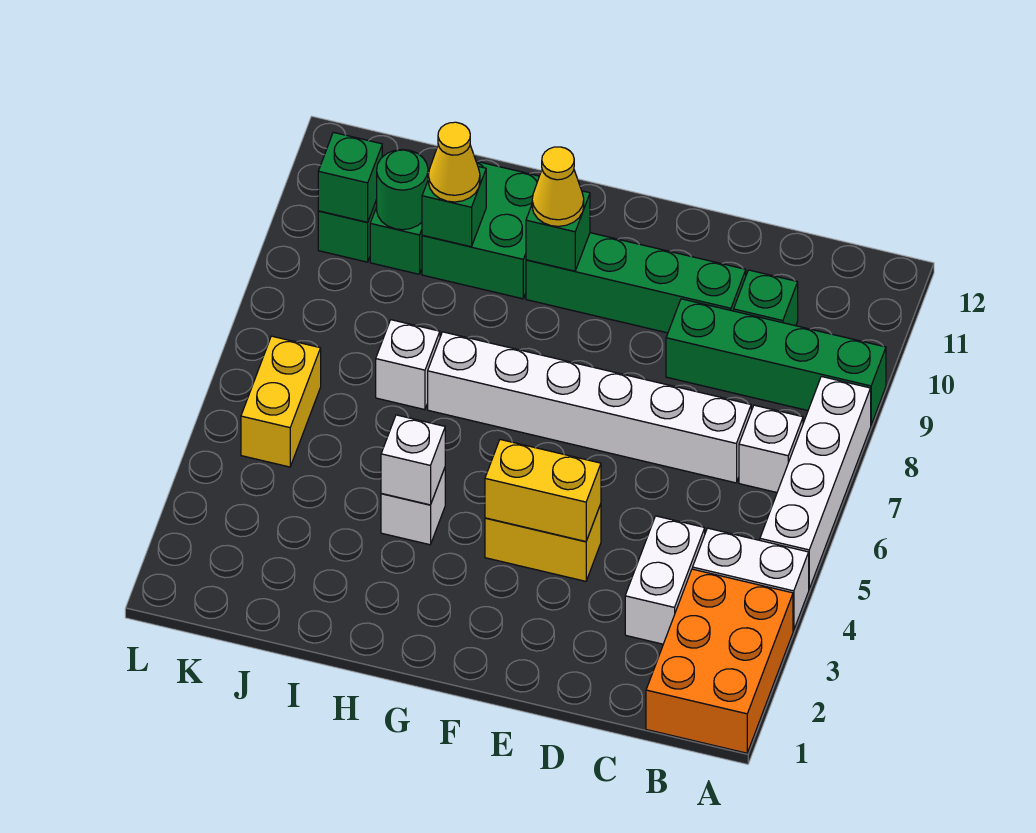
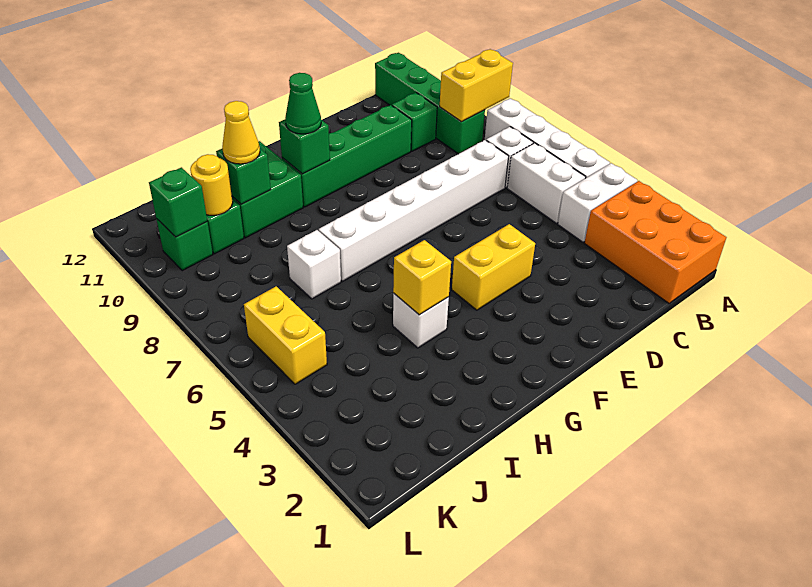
green 1x4 brick [666,299,886,425] -> green 1x4 brick turned to [375,53,485,154]
white 1x2 brick [625,516,705,644] -> white 1x2 brick moved to [507,143,586,223]
yellow 1x2 brick [485,440,601,541] -> yellow 1x2 brick moved to [440,49,513,122]
yellow 1x1 cone [532,147,584,226] -> green 1x1 cone [285,73,321,134]
white 1x1 brick [381,415,445,505] -> yellow 1x1 brick [393,240,451,315]
green 1x1 round brick [377,150,428,230] -> yellow 1x1 round brick [190,154,233,215]

